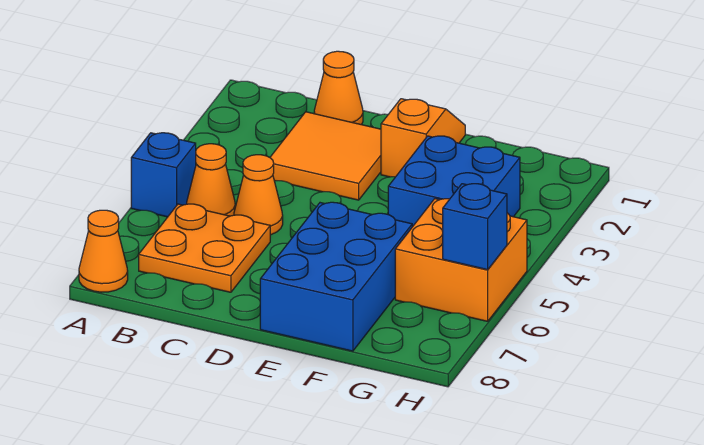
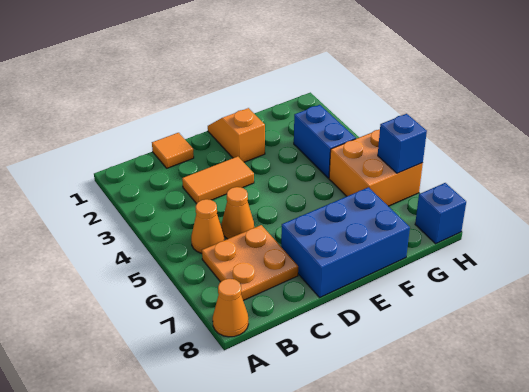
blue 1x1 brick [131,133,196,217] -> blue 1x1 brick moved to [415,183,466,244]
orange 1x1 cone [314,51,363,125] -> orange 1x1 tile [152,133,194,168]
orange 2x2 tile [270,112,381,200] -> orange 1x2 tile [182,156,254,204]
blue 2x3 brick [260,202,412,351] -> blue 2x3 brick turned to [281,187,410,297]
blue 2x2 brick [388,136,520,227] -> blue 1x2 brick [294,105,356,178]

